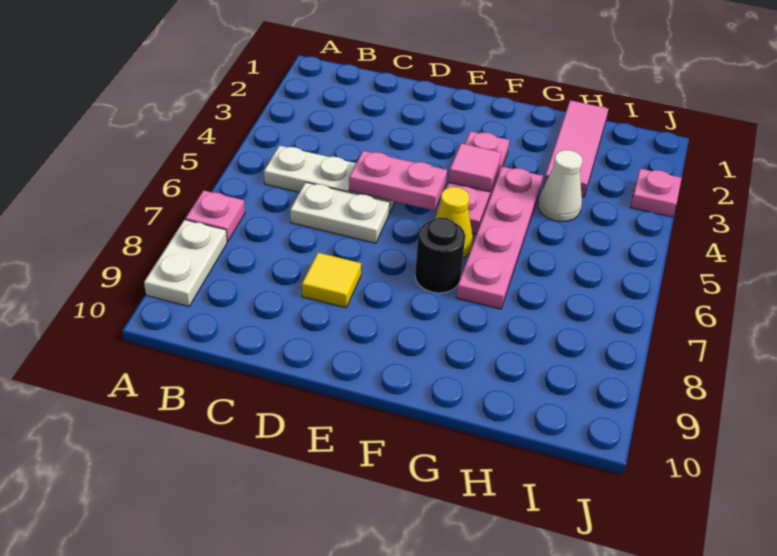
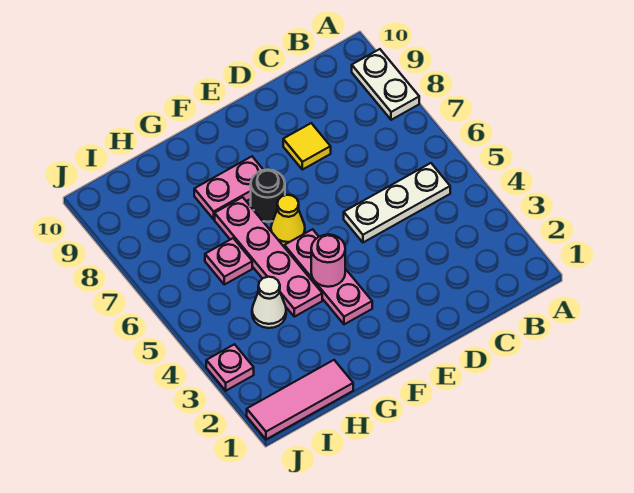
pink 1x1 plate [185,190,245,242] -> pink 1x1 plate moved to [205,238,252,285]
white 1x2 plate [290,182,390,243] -> none
pink 1x2 plate [349,151,447,210] -> pink 1x2 plate moved to [194,157,263,219]
pink 1x1 tile [449,143,501,192] -> pink 1x1 round brick [311,235,345,287]
pink 1x3 tile [543,100,608,197] -> pink 1x3 tile turned to [247,360,353,439]

